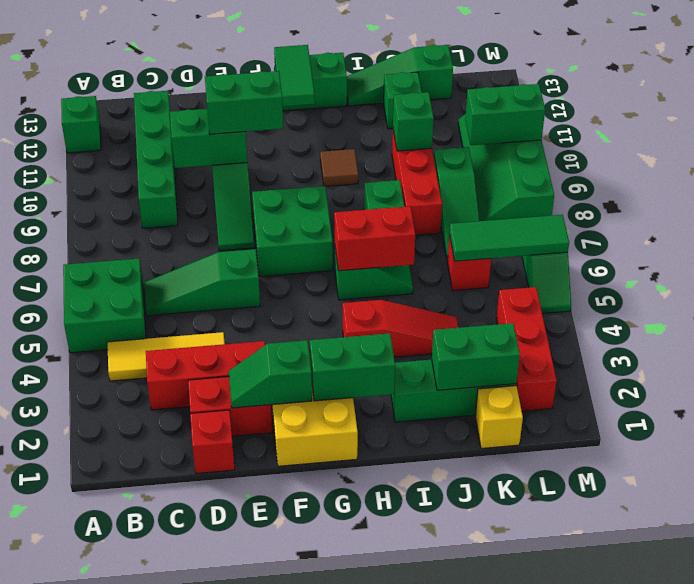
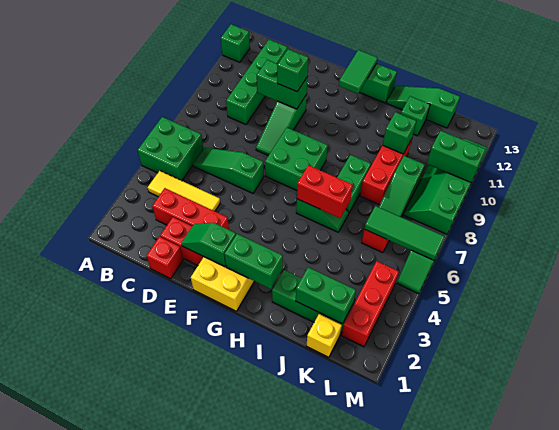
green 1x2 brick [205,71,283,134] -> green 1x1 brick [277,49,309,92]
red 1x3 slope [343,300,459,357] -> none
brown 1x1 tile [320,149,358,186] -> none

